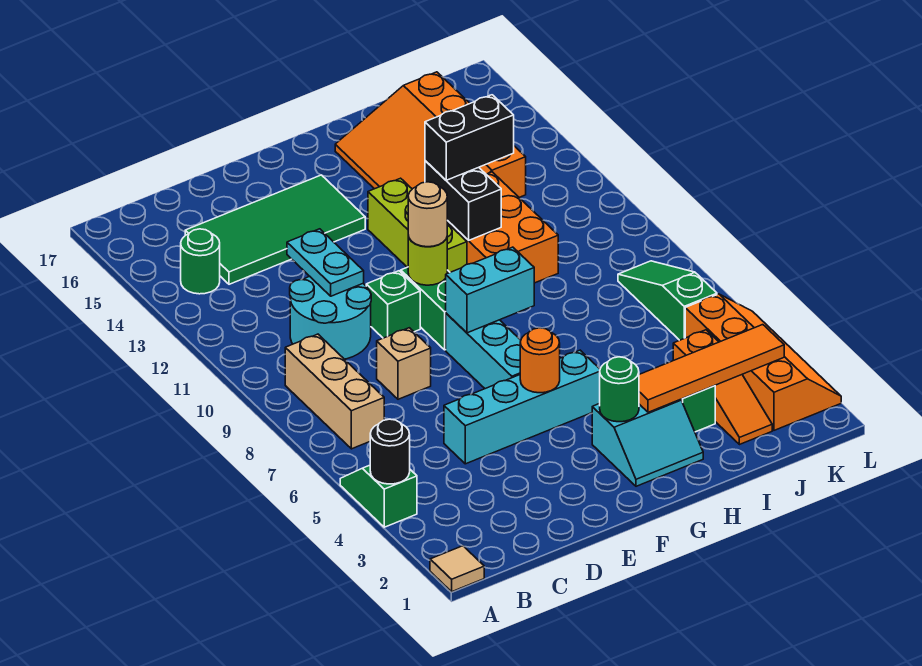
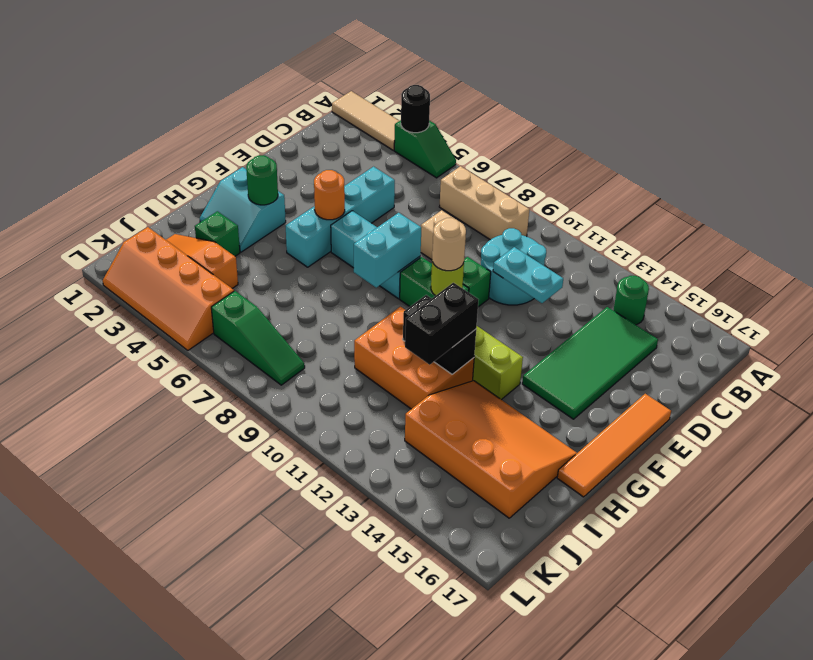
tan 1x1 tile [430,546,484,592] -> tan 1x3 tile [332,91,399,150]
cyan 2x2 slope [592,399,703,486] -> cyan 2x2 slope turned to [200,167,286,252]
orange 1x4 tile [639,325,784,412] -> orange 1x4 tile moved to [557,394,671,497]

